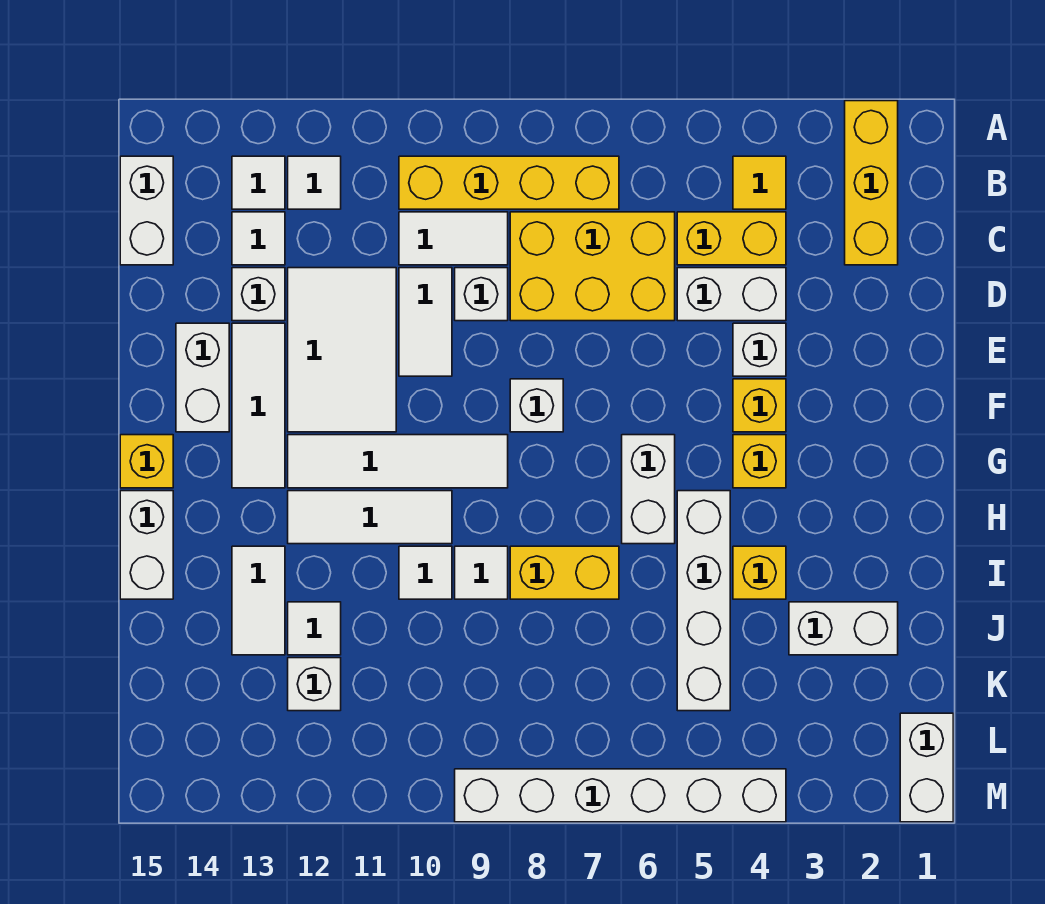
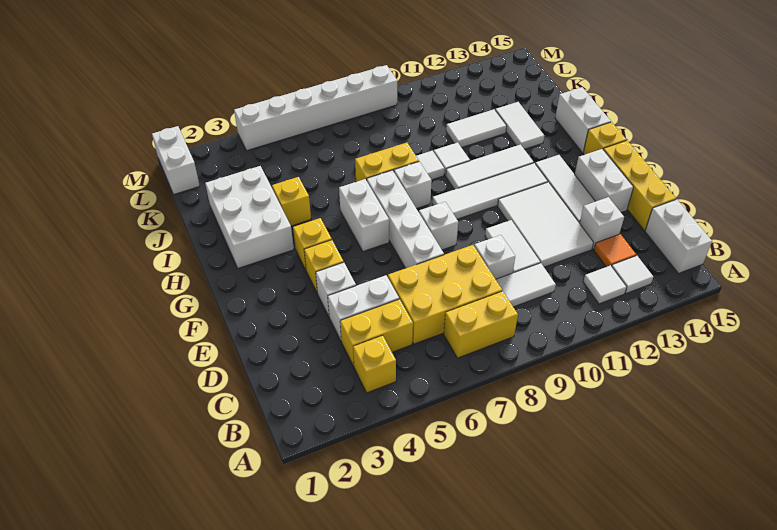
yellow 1x3 brick [845,101,898,265] -> yellow 1x3 brick moved to [603,140,676,230]
yellow 1x1 tile [733,156,786,209] -> yellow 1x1 brick [353,335,396,393]
yellow 1x4 brick [399,156,619,209] -> yellow 1x2 brick [444,291,518,358]
white 1x1 tile [232,212,285,265] -> orange 1x1 tile [594,234,636,267]
white 1x4 brick [677,491,730,711] -> white 1x4 brick moved to [366,170,444,268]
white 1x2 brick [789,602,898,655] -> white 2x3 brick [205,166,294,268]
white 1x1 tile [288,602,341,655] -> white 1x2 tile [446,109,507,148]
white 1x1 brick [288,658,341,711] -> white 1x1 brick moved to [394,162,432,209]

